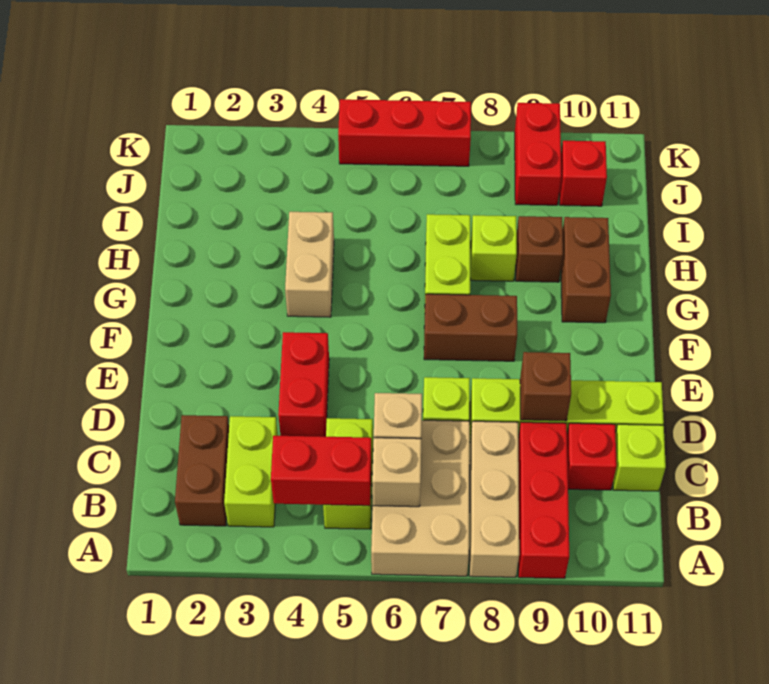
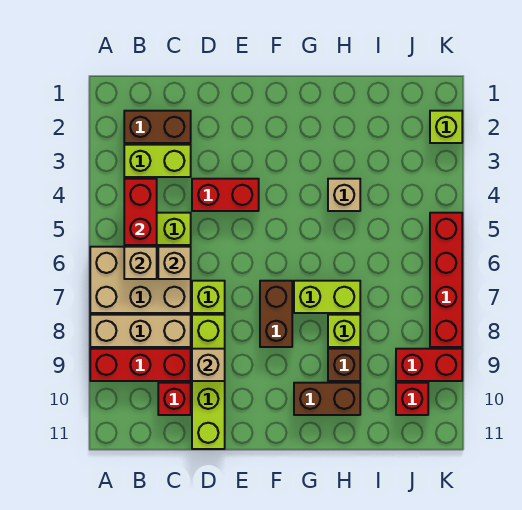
lime 1x1 brick [613,424,666,491] -> lime 1x1 brick moved to [430,111,462,143]
brown 1x1 brick [520,352,571,421] -> tan 1x1 brick [192,349,225,381]
tan 1x2 brick [285,212,334,317] -> tan 1x1 brick [328,179,360,211]
red 1x3 brick [338,99,471,166] -> red 1x4 brick [430,213,462,347]

